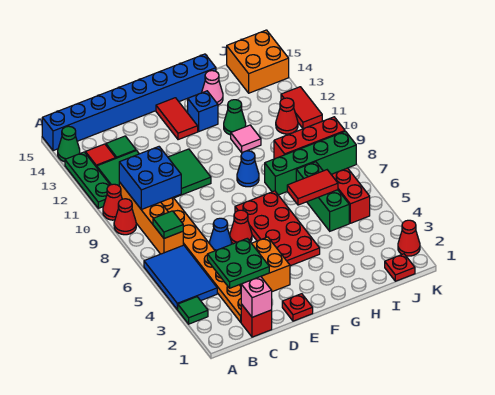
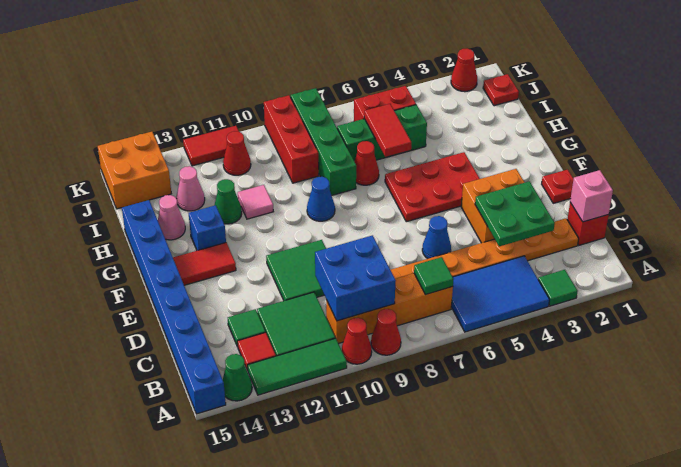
green 1x3 plate [65,152,110,208] -> green 1x3 tile [248,338,347,395]
red 1x1 cone [230,210,252,244] -> red 1x1 cone moved to [354,141,379,185]
red 2x4 plate [235,191,320,266] -> red 2x3 plate [385,152,480,222]
none -> pink 1x1 cone [176,166,205,211]

